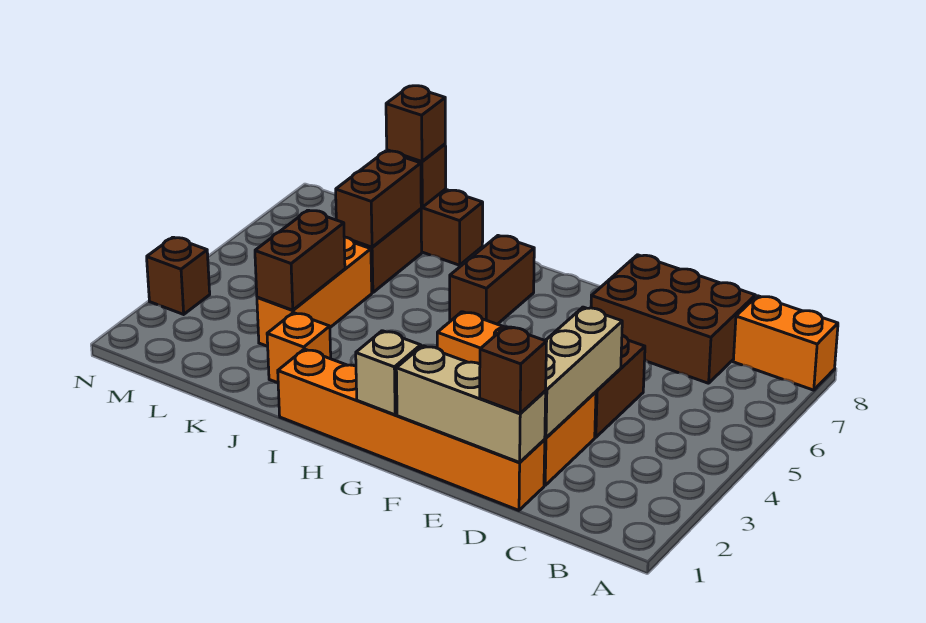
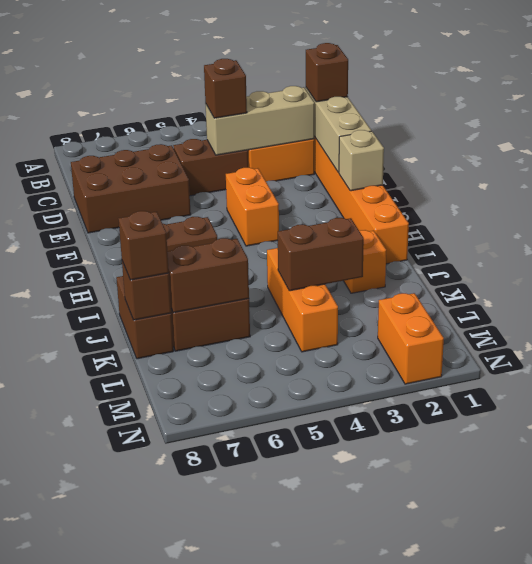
orange 1x2 brick [733,296,838,390] -> orange 1x2 brick moved to [378,293,444,384]
brown 2x3 brick [591,255,755,383] -> brown 2x3 brick turned to [71,144,191,233]
orange 1x3 brick [257,237,372,346] -> orange 1x3 brick turned to [267,248,338,352]
brown 1x1 brick [147,237,210,314] -> brown 1x1 brick moved to [204,59,247,118]

